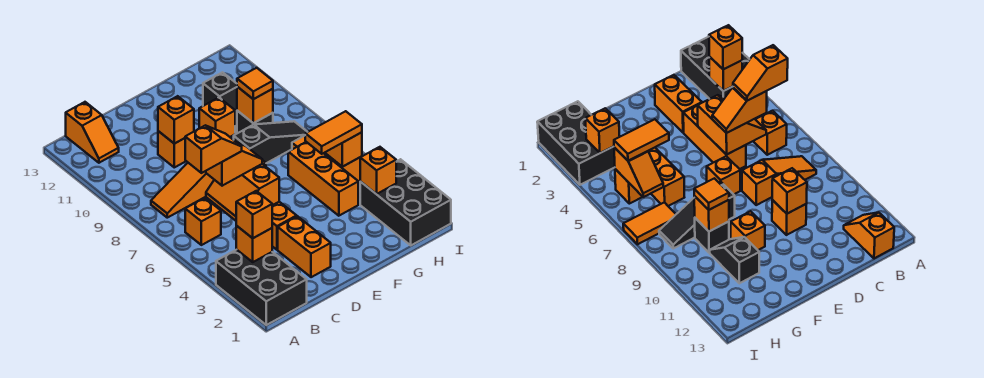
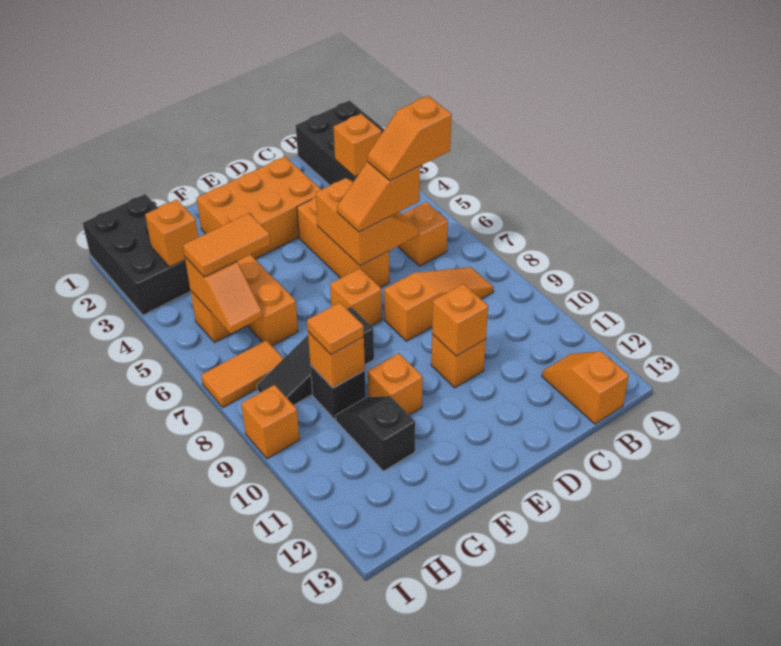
orange 1x1 brick [236,191,272,238] -> orange 1x1 brick moved to [241,385,300,459]
orange 1x2 brick [278,216,331,277] -> orange 2x3 brick [197,157,321,259]

